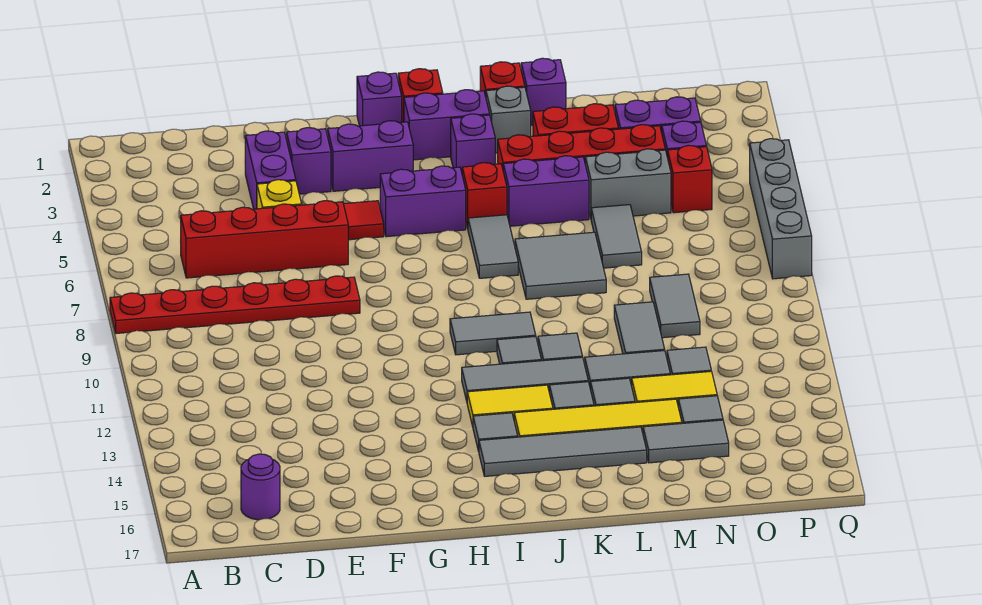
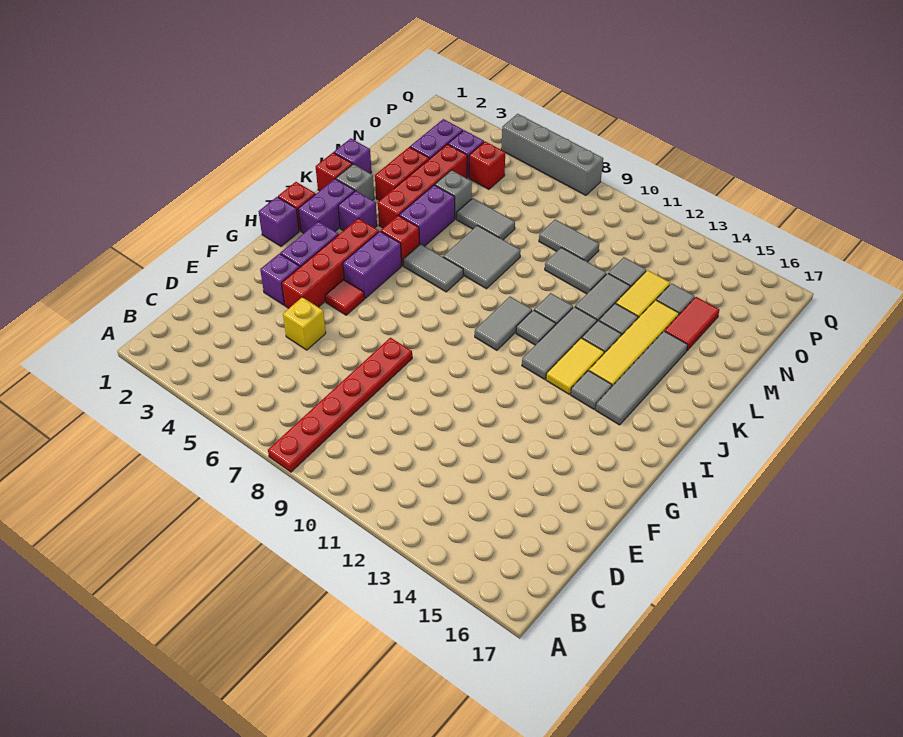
red 1x4 brick [181,201,348,278] -> red 1x4 brick moved to [282,218,379,308]
purple 1x1 round brick [241,454,280,520] -> none
purple 1x2 brick [245,131,296,209] -> none
grey 1x2 brick [585,149,671,218] -> grey 1x1 brick [435,170,472,219]
grey 1x2 tile [643,420,729,463] -> red 1x2 tile [665,297,719,351]

